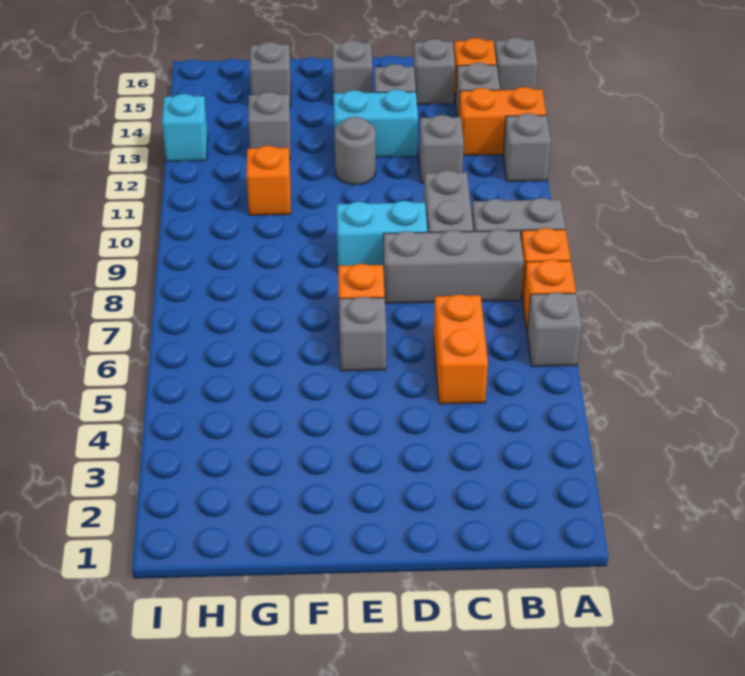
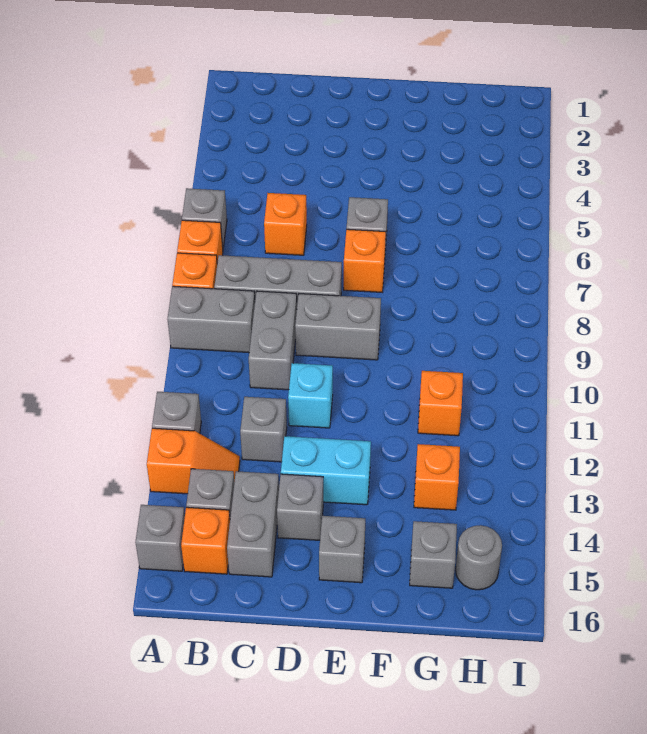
orange 1x2 brick [459,87,546,155] -> orange 1x2 slope [147,428,240,494]
orange 1x2 brick [434,294,488,404] -> orange 1x1 brick [264,193,307,255]
grey 1x1 brick [413,39,455,105] -> grey 1x2 brick [227,471,279,577]
cyan 1x2 brick [336,201,427,266] -> grey 1x2 brick [295,294,381,360]
grey 1x1 round brick [334,117,376,185] -> grey 1x1 round brick moved to [456,525,502,590]
grey 1x1 brick [248,92,291,159] -> orange 1x1 brick [414,444,460,510]
cyan 1x1 brick [162,94,208,162] -> cyan 1x1 brick moved to [288,363,333,428]

